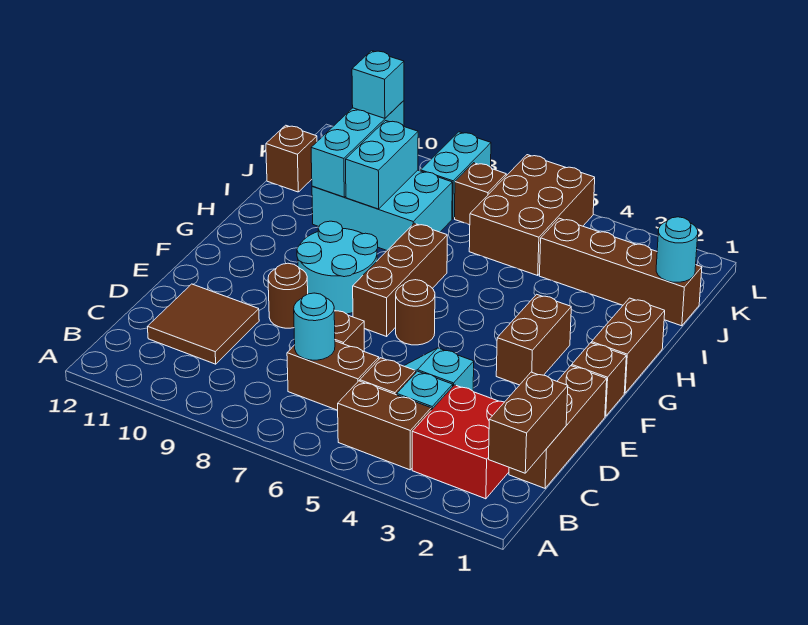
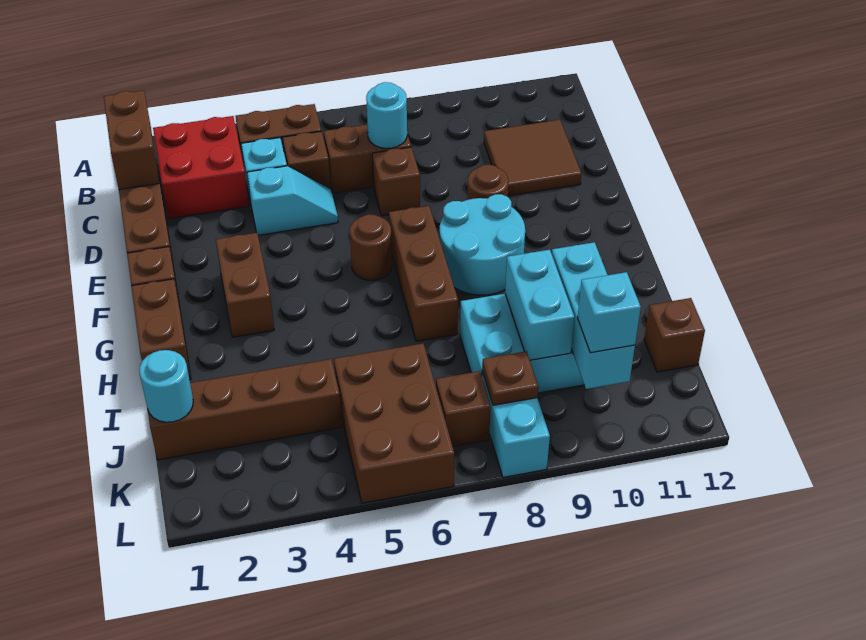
none -> brown 1x1 plate [482,351,538,405]

